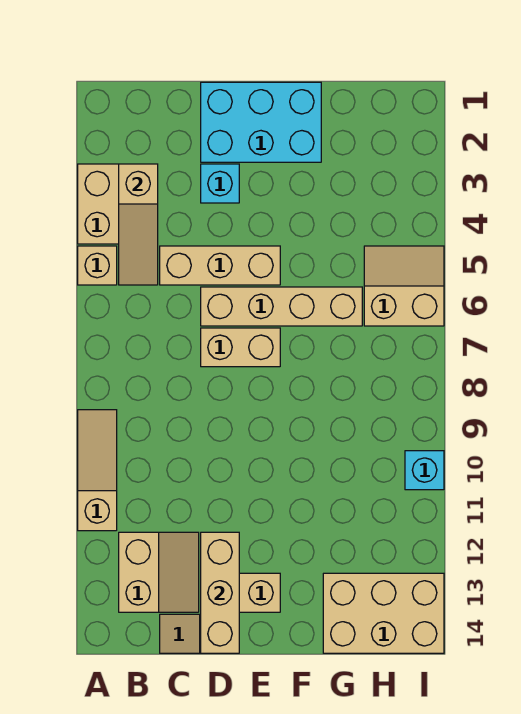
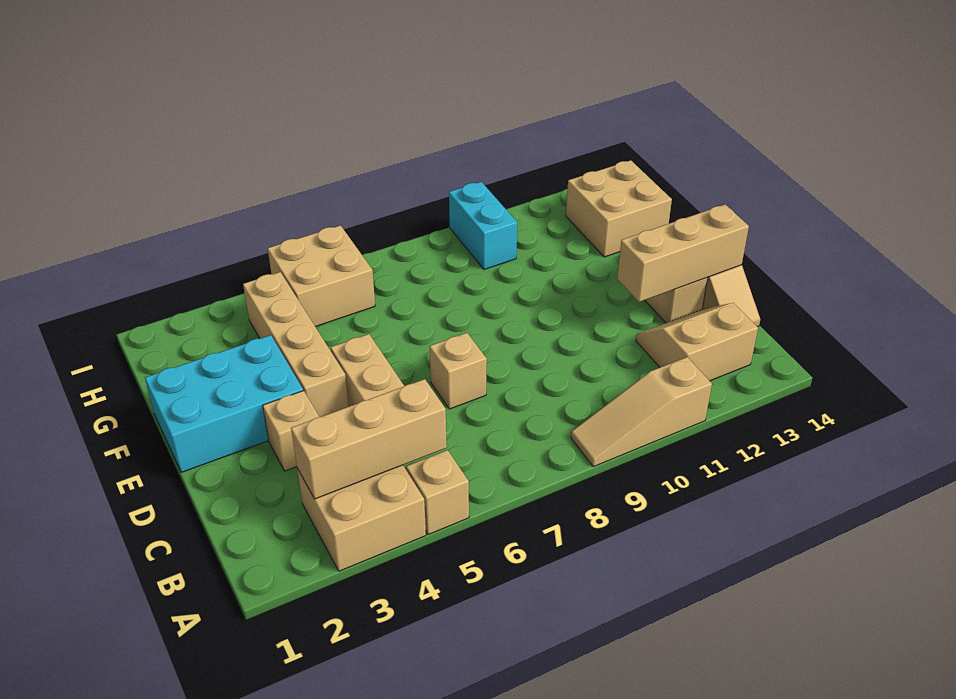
tan 1x3 slope [119,164,158,285] -> tan 1x3 brick [291,379,447,499]
cyan 2x3 brick [201,82,321,162] -> cyan 2x3 brick turned to [145,335,303,473]
cyan 1x1 brick [201,164,239,203] -> tan 1x1 brick [263,391,319,471]
tan 1x4 brick [201,287,362,326] -> tan 1x4 brick moved to [243,272,349,417]
tan 1x2 brick [201,328,280,367] -> tan 1x1 brick [430,333,487,409]
tan 2x3 brick [323,573,444,653] -> tan 2x2 brick [566,160,672,257]
tan 2x2 slope [364,246,444,326] -> tan 2x2 brick [268,226,375,327]
cyan 1x1 brick [405,451,444,490] -> cyan 1x2 brick [449,182,517,269]

